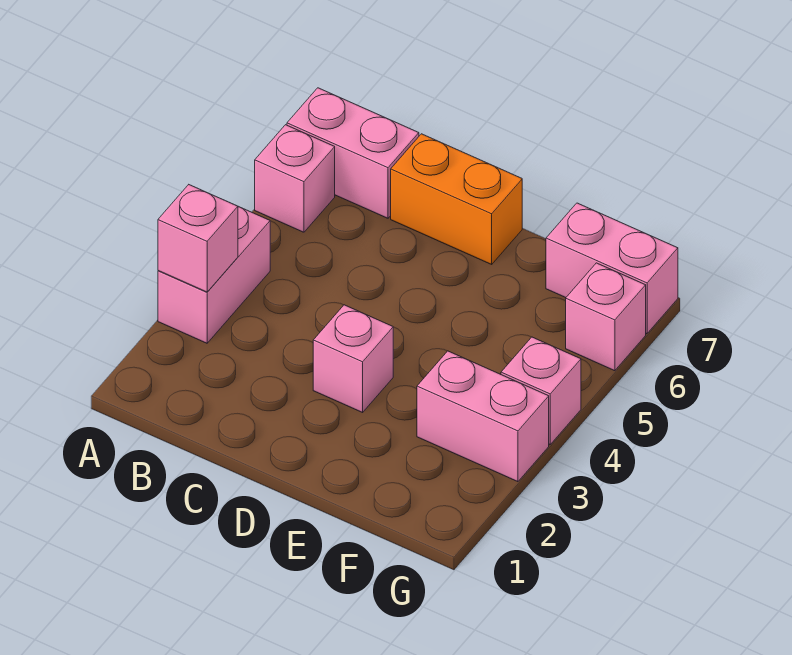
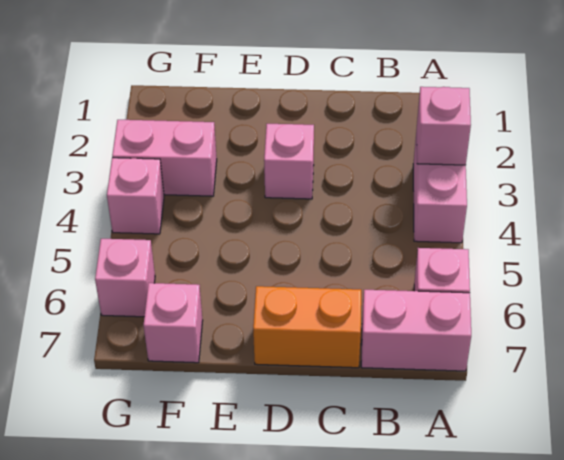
pink 1x2 brick [546,203,678,334] -> pink 1x1 brick [143,283,203,363]

